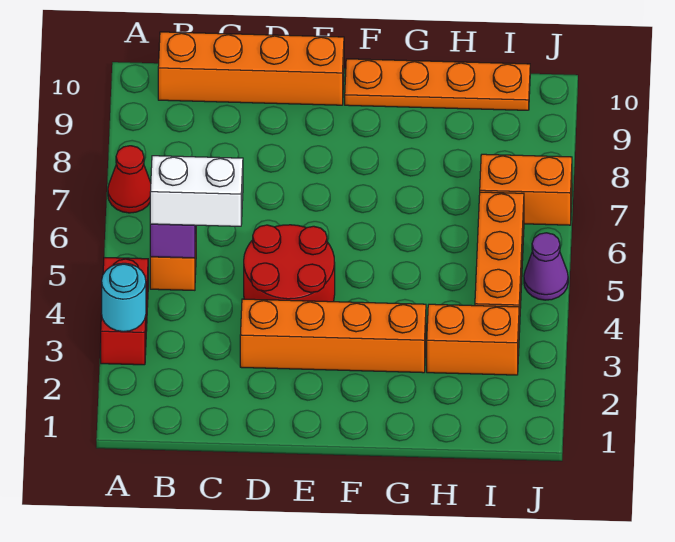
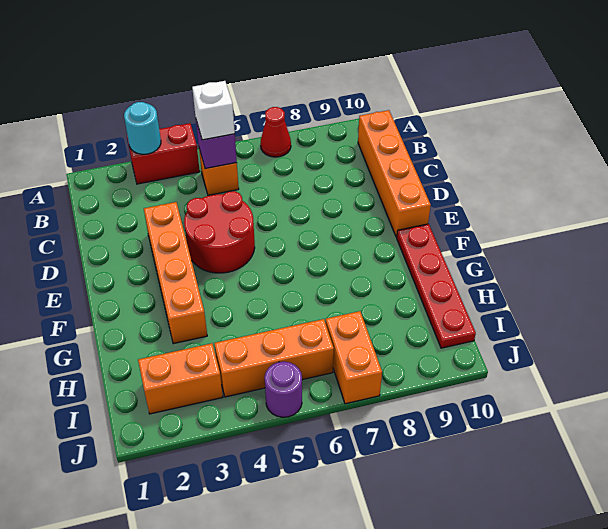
white 1x2 brick [150,156,243,226] -> white 1x1 brick [192,81,235,140]
orange 1x4 plate [345,59,530,110] -> red 1x4 plate [397,224,476,348]
orange 1x2 brick [427,304,519,375] -> orange 1x2 brick turned to [138,343,223,414]
purple 1x1 cone [524,233,568,300] -> purple 1x1 round brick [265,362,302,417]

